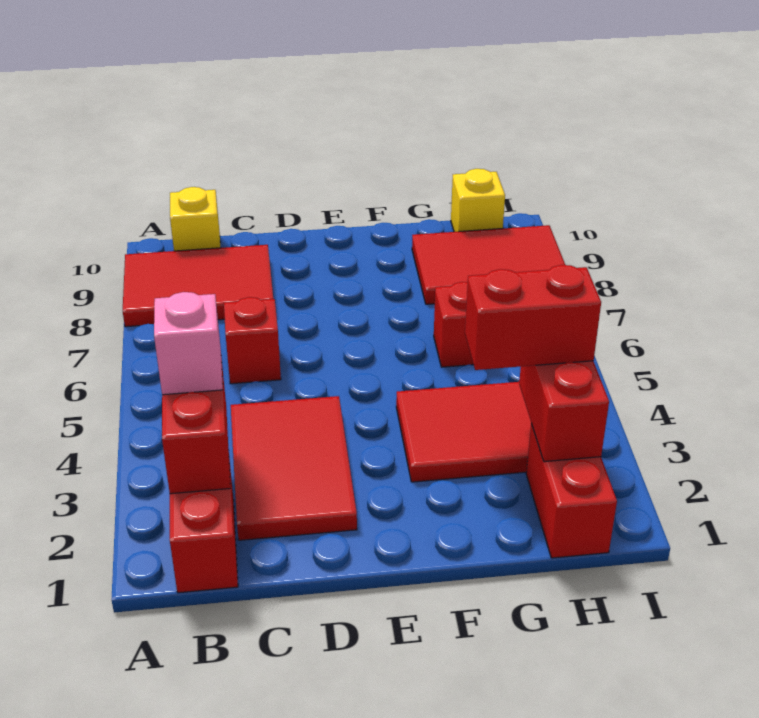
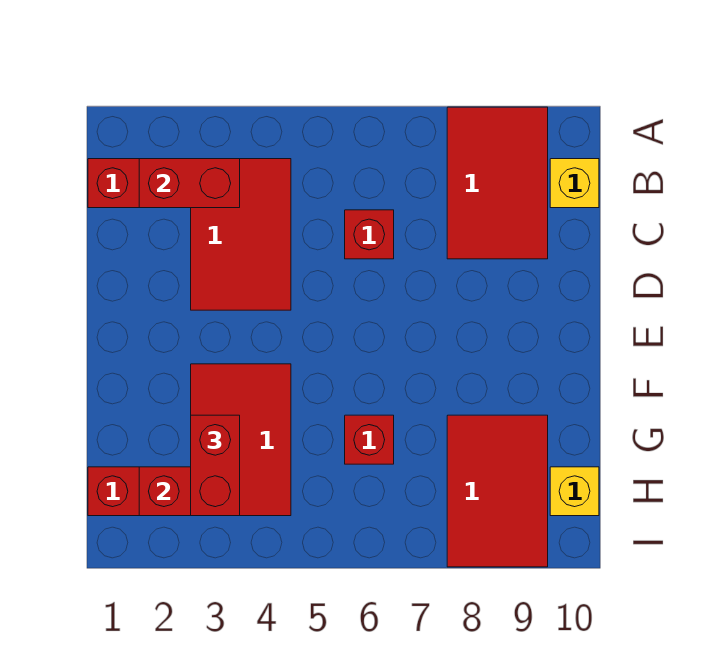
pink 1x1 brick [154,292,223,395] -> none
red 2x3 tile [231,396,357,540] -> red 2x3 tile turned to [191,159,291,310]

